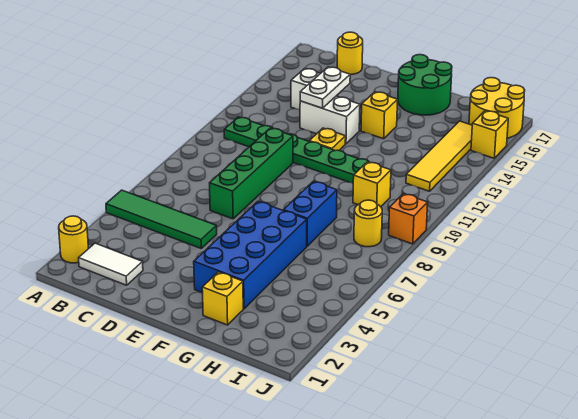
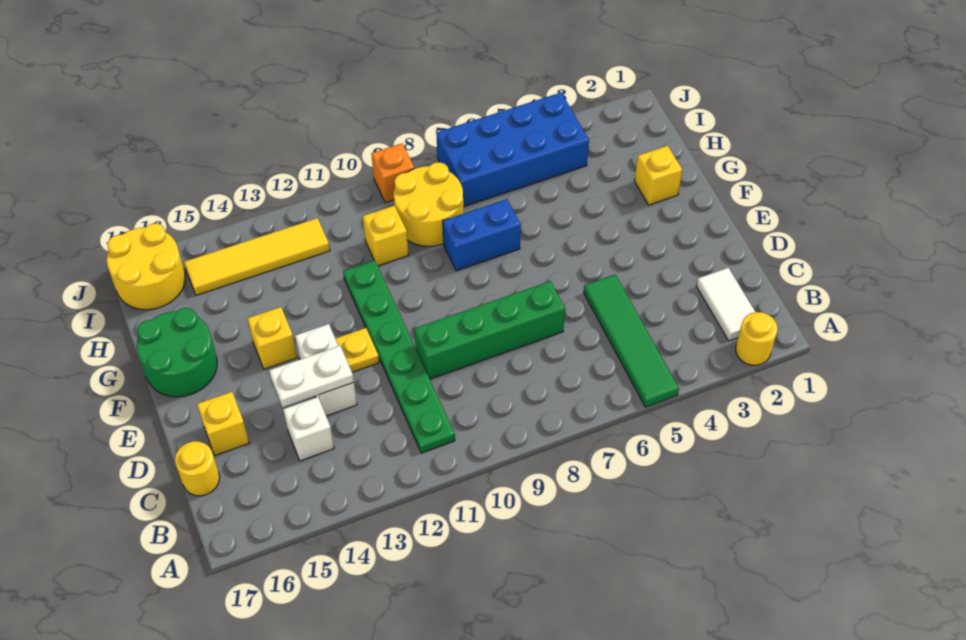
blue 2x4 brick [194,202,307,309] -> blue 2x4 brick moved to [436,93,589,207]
yellow 1x1 round brick [354,200,382,247] -> yellow 2x2 round brick [394,162,463,246]
yellow 1x1 brick [471,111,508,158] -> yellow 1x1 brick moved to [197,392,249,455]

